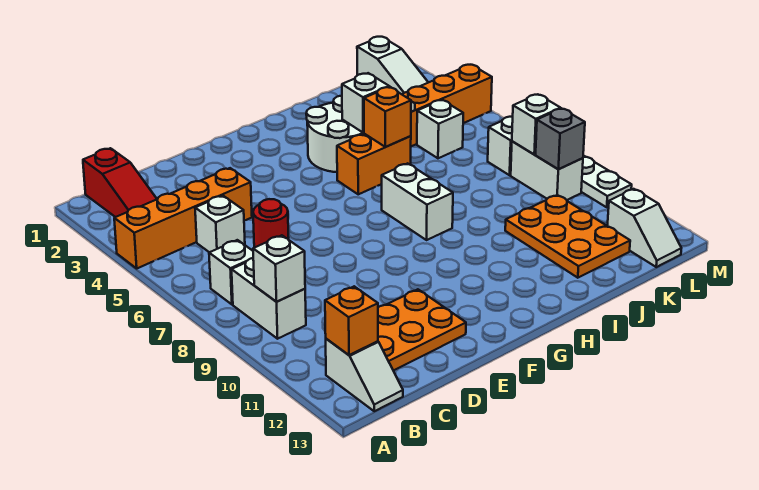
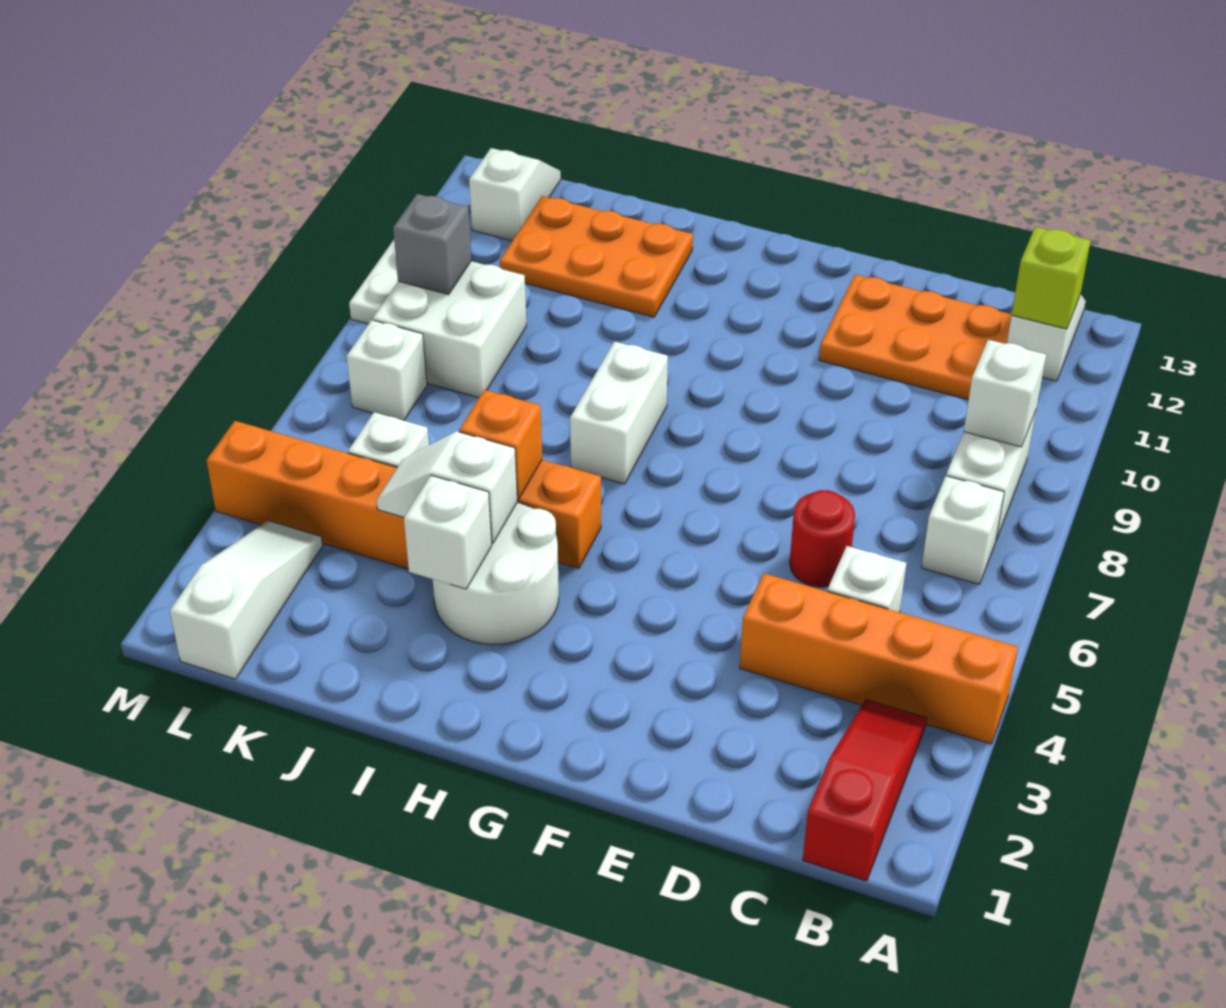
orange 1x1 brick [325,286,378,355] -> lime 1x1 brick [1012,227,1091,329]
orange 2x3 plate [505,195,630,278] -> orange 2x3 plate turned to [500,196,693,317]
white 1x2 brick [511,141,583,200] -> white 2x2 brick [373,261,526,398]
white 1x1 brick [512,95,561,154] -> white 1x1 brick moved to [404,476,492,589]

